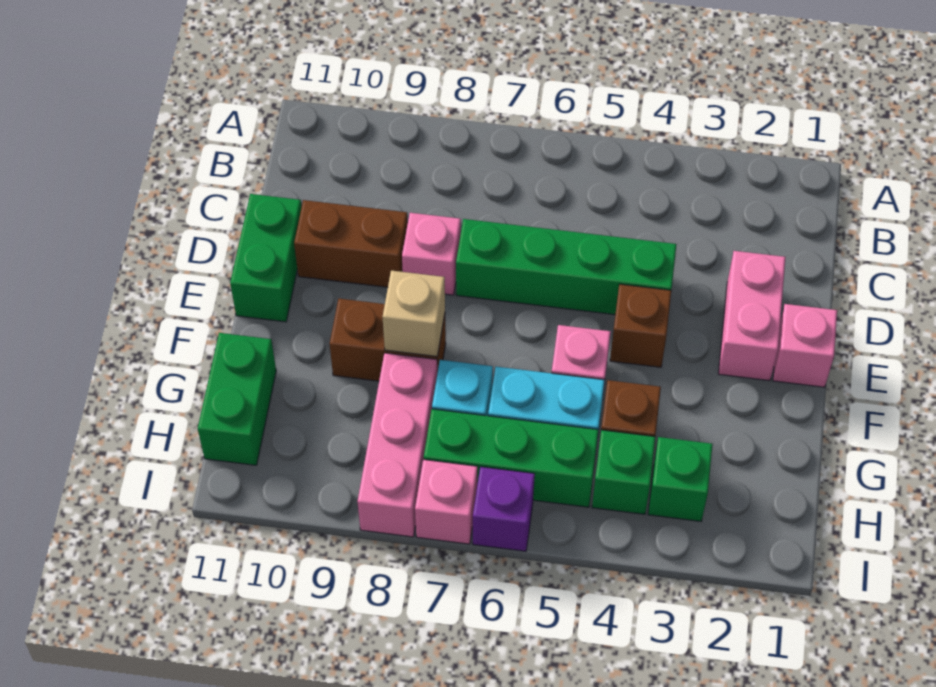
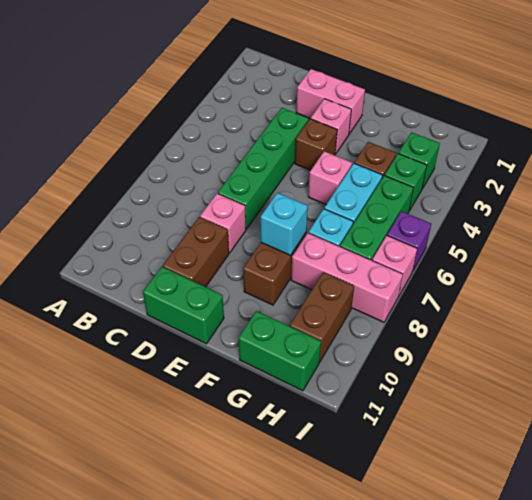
pink 1x1 brick [773,304,837,387] -> pink 1x1 brick moved to [311,99,351,154]
tan 1x1 brick [383,271,445,357] -> cyan 1x1 brick [261,193,308,256]
none -> brown 1x2 brick [290,272,354,362]

